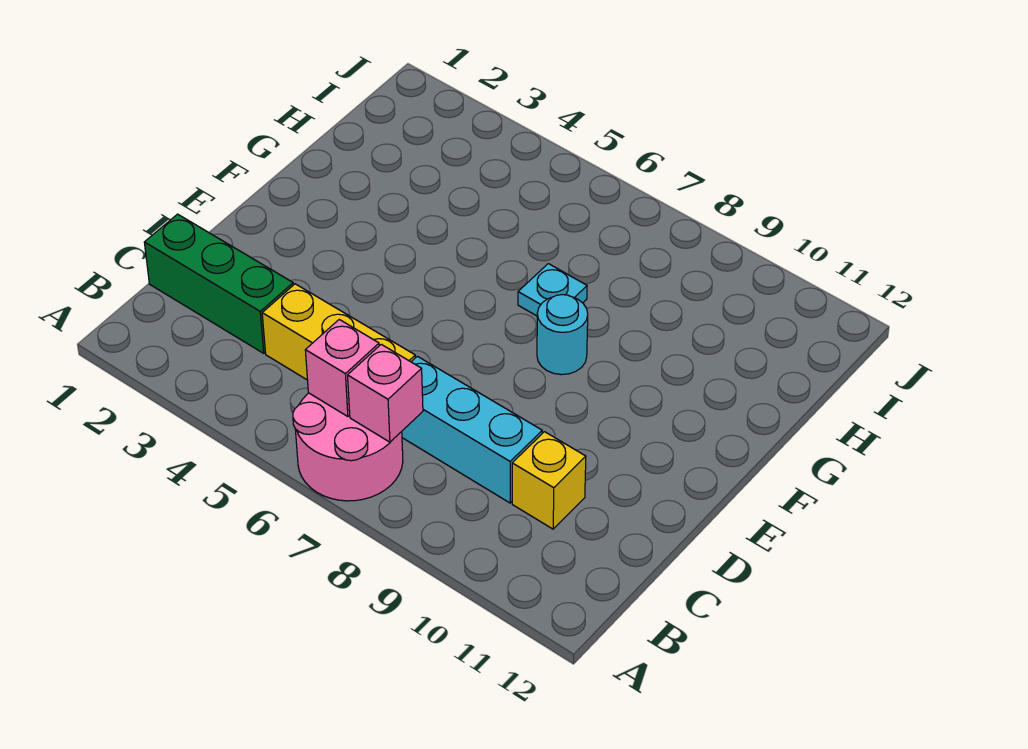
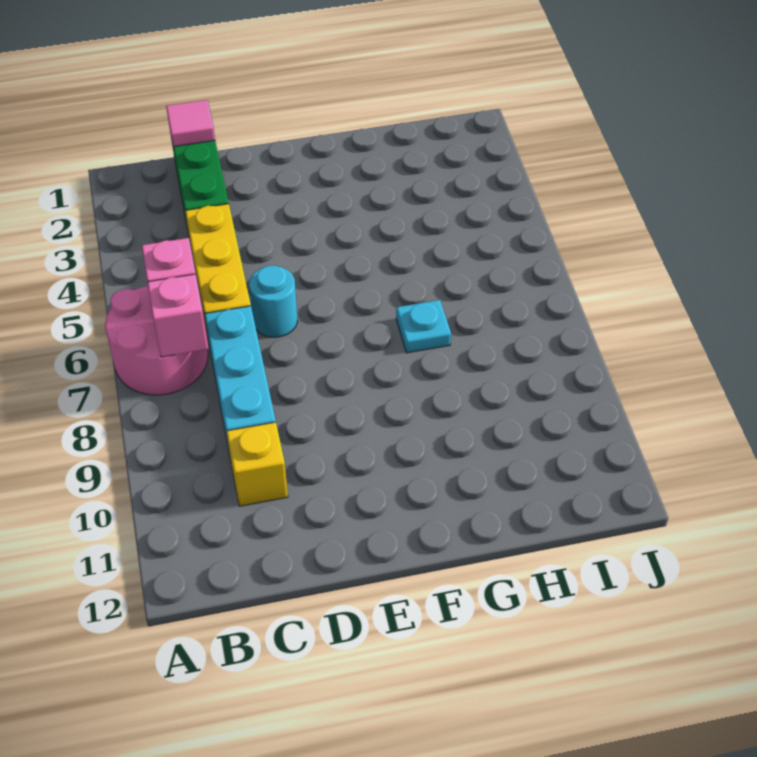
none -> pink 1x1 tile [166,100,215,147]
cyan 1x1 round brick [537,295,588,375] -> cyan 1x1 round brick moved to [249,266,298,337]

